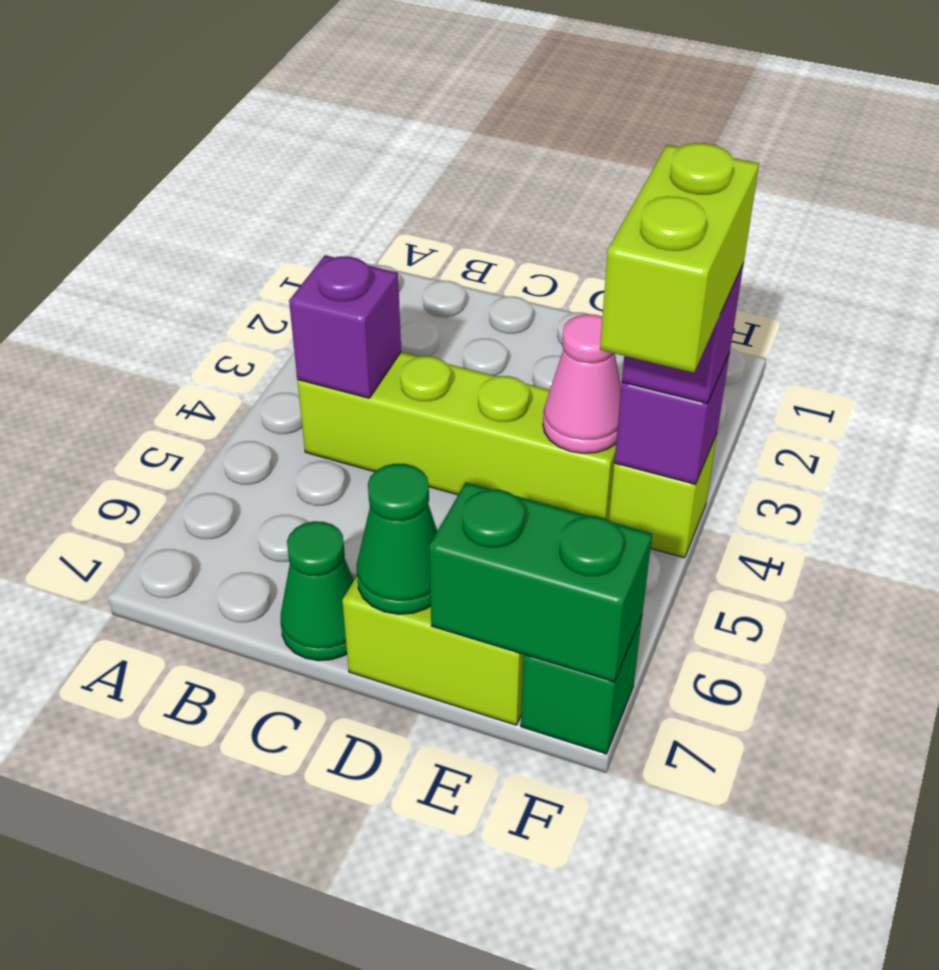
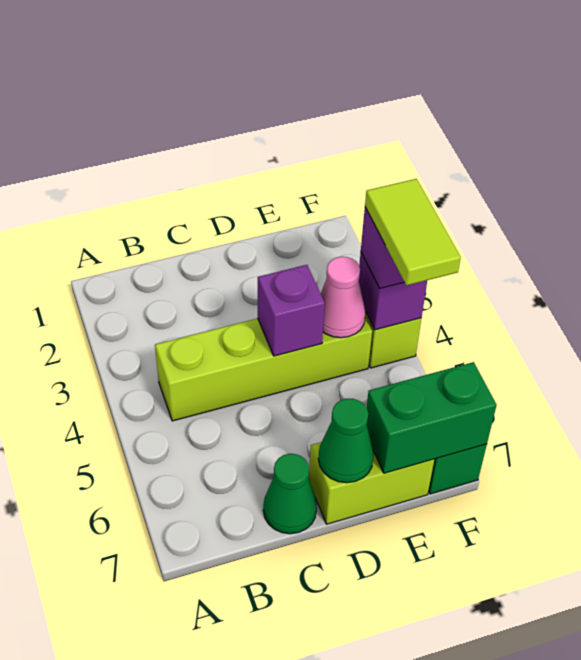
purple 1x1 brick [289,255,401,398] -> purple 1x1 brick moved to [258,265,325,356]
lime 1x2 brick [600,143,759,373] -> lime 1x2 tile [365,179,461,285]

